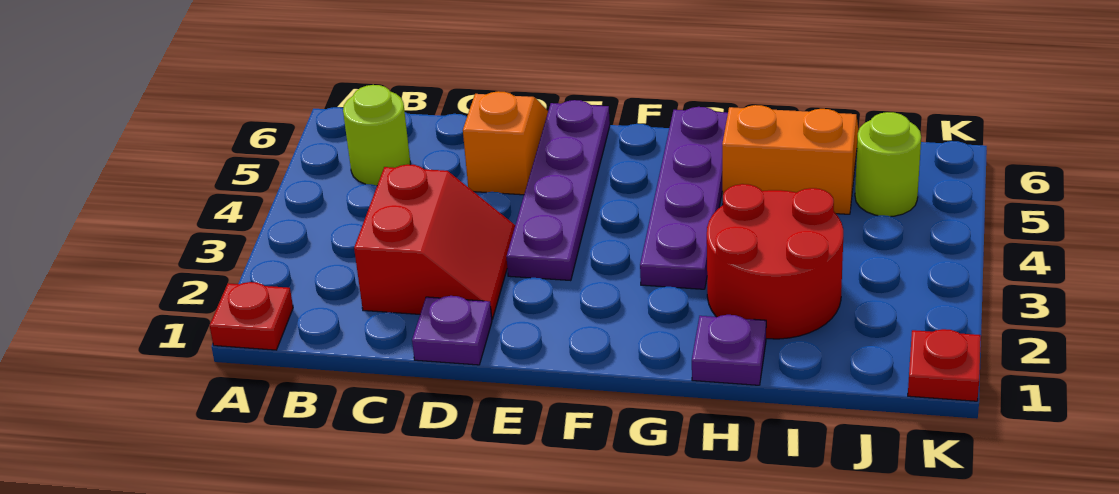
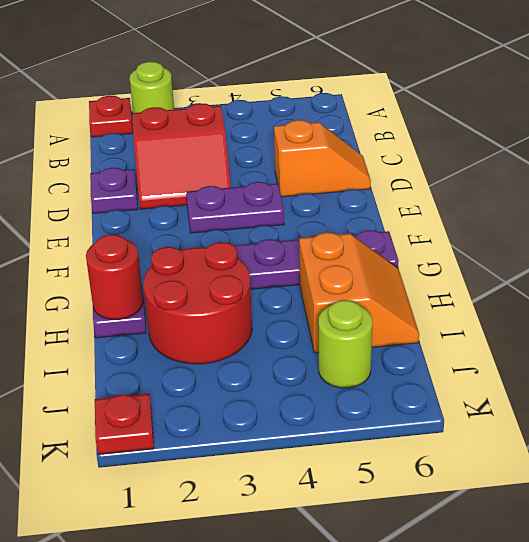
lime 1x1 round brick [343,85,411,186] -> lime 1x1 round brick moved to [130,62,174,113]
purple 1x4 plate [506,100,610,281] -> purple 1x2 plate [186,182,284,233]
none -> red 1x1 round brick [86,234,143,319]

